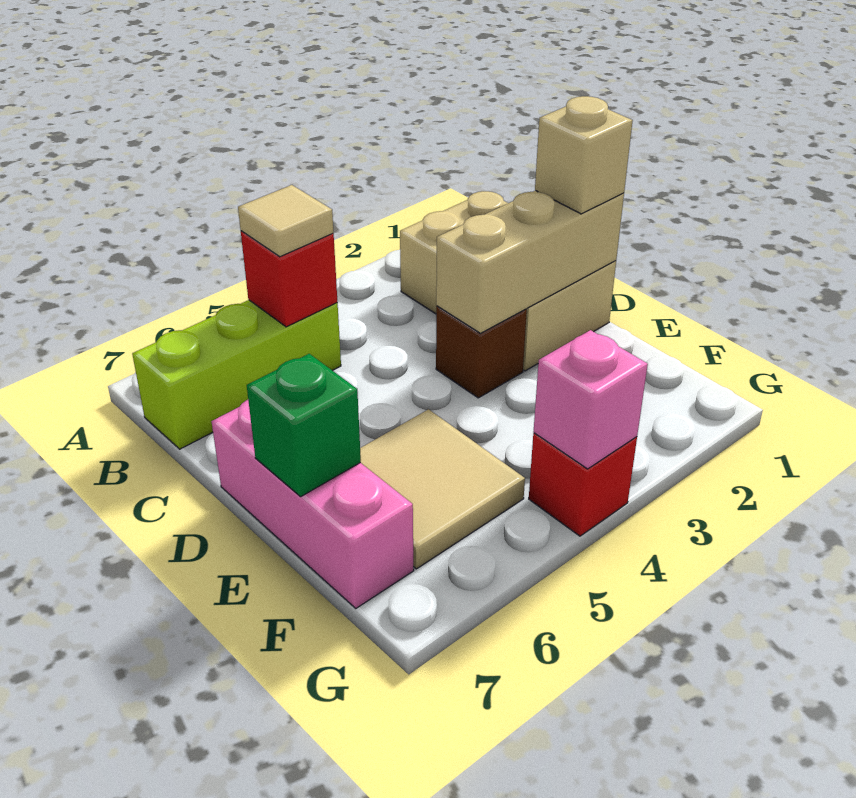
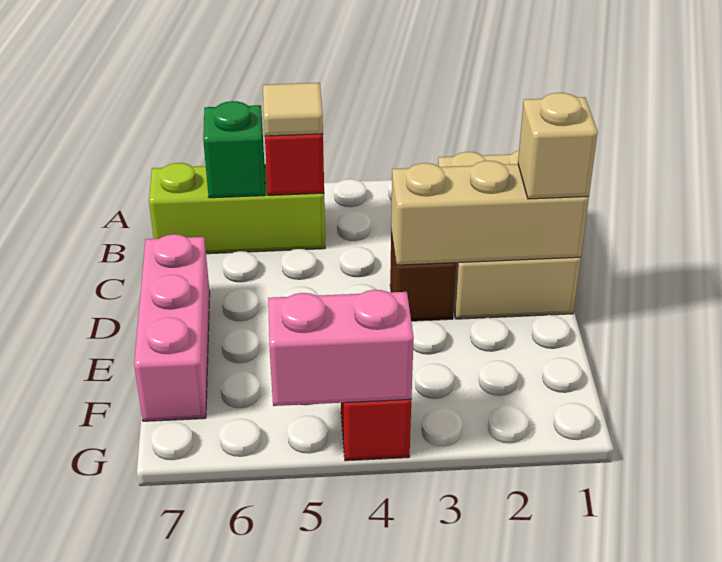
tan 2x2 tile [360,409,525,569] -> none
green 1x1 brick [247,354,361,497] -> green 1x1 brick moved to [203,101,265,198]
pink 1x1 brick [533,330,648,469] -> pink 1x2 brick [268,290,414,406]

